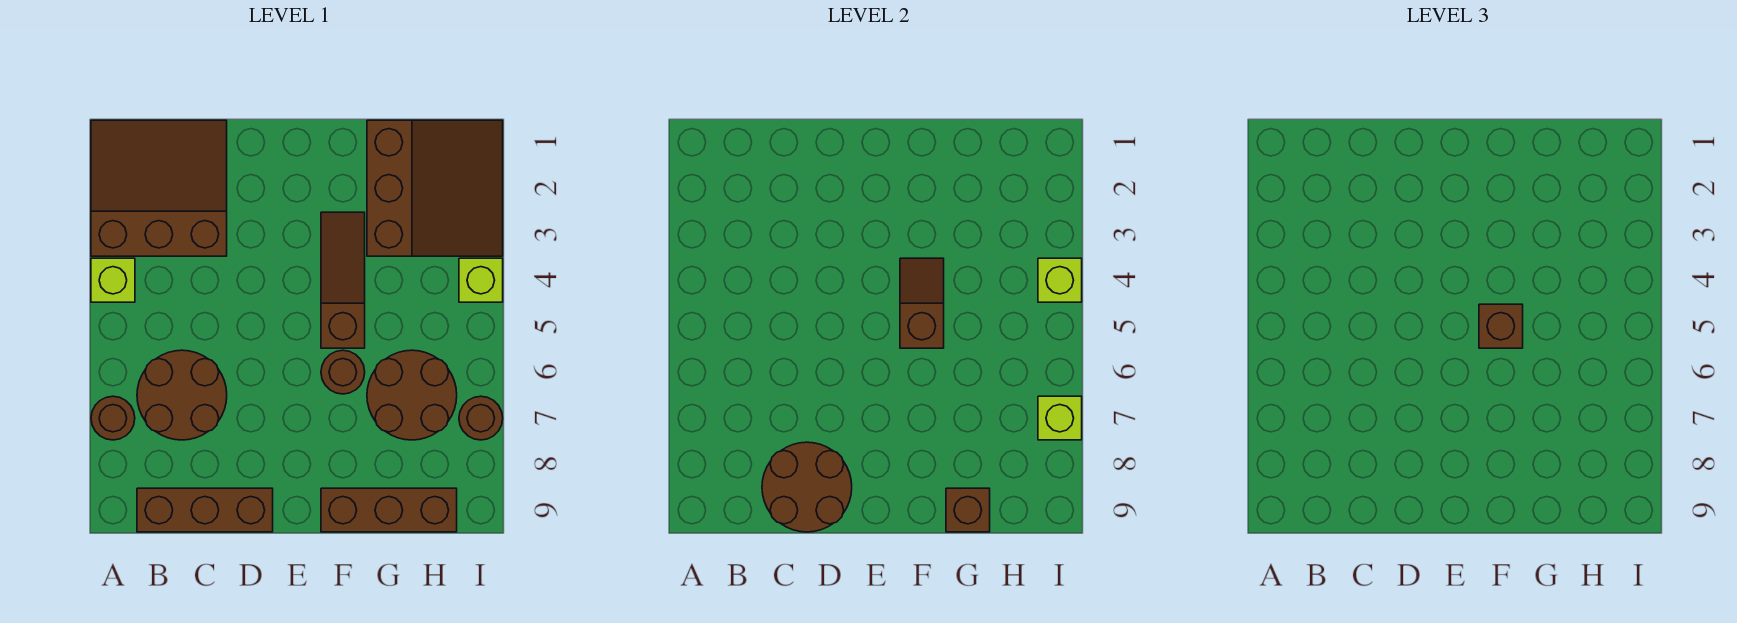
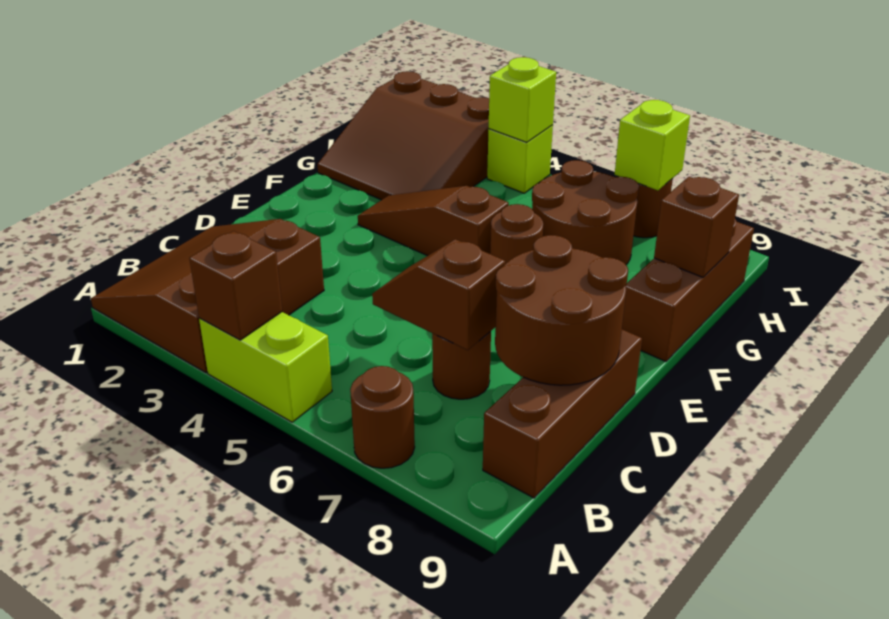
lime 1x1 brick [91,258,135,302] -> lime 1x2 brick [199,312,332,422]
brown 2x2 round brick [137,350,227,440] -> brown 1x1 round brick [432,331,491,399]
brown 1x2 slope [900,258,944,348] -> brown 1x2 slope moved to [372,239,505,350]
brown 1x1 brick [1479,304,1523,348] -> brown 1x1 brick moved to [189,231,282,340]
brown 3x3 slope [367,120,503,256] -> brown 3x3 slope turned to [317,71,489,200]

